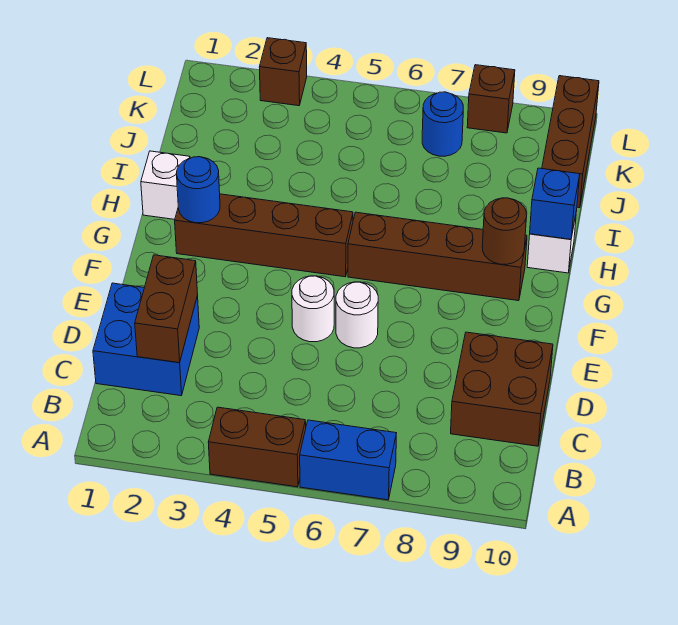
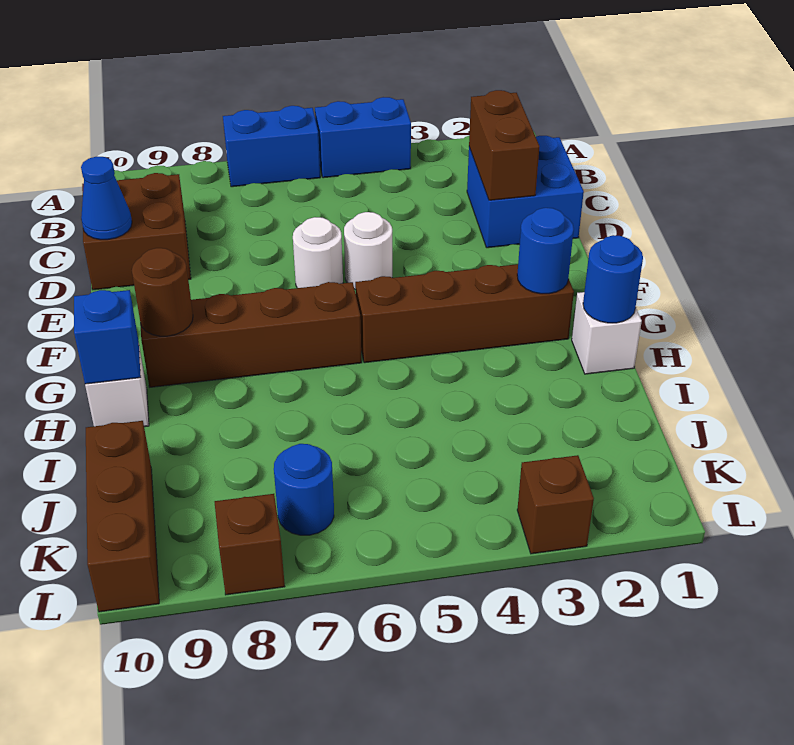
brown 1x2 brick [208,407,306,487] -> blue 1x2 brick [315,97,411,178]
none -> blue 1x1 cone [81,157,132,240]
none -> blue 1x1 round brick [583,235,643,323]

